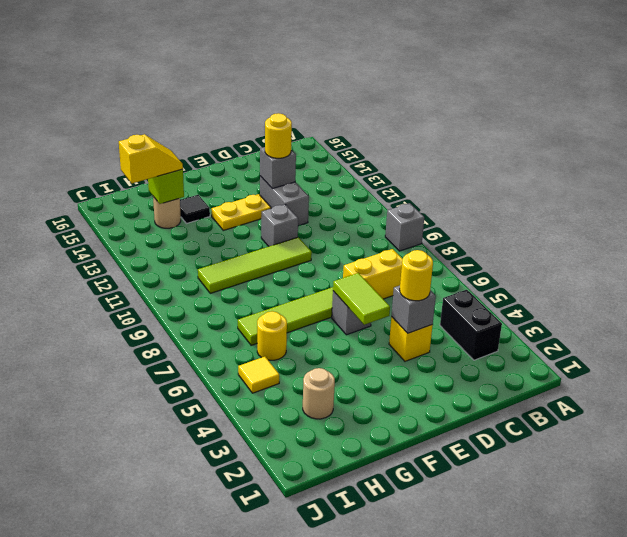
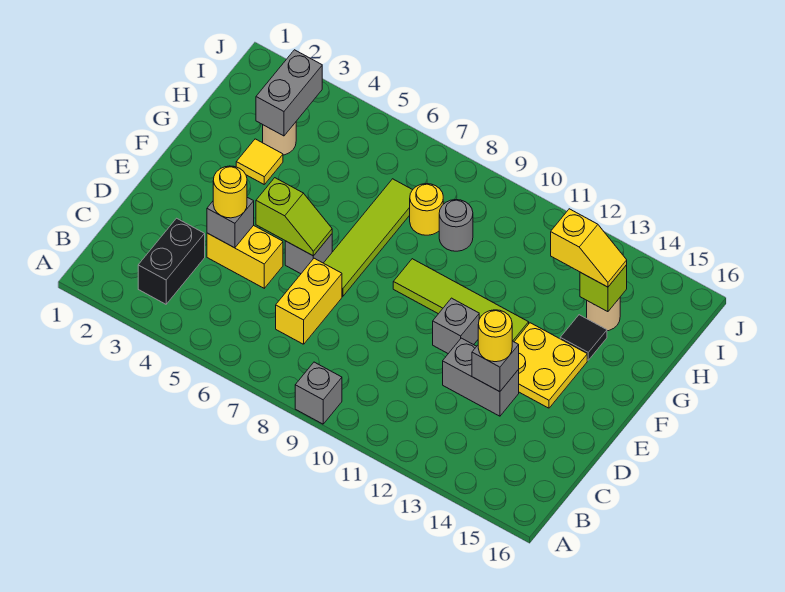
black 1x2 brick [440,290,502,360] -> black 1x2 brick turned to [138,218,205,304]
yellow 1x1 brick [389,317,433,361] -> yellow 1x2 brick [207,225,283,288]
lime 1x2 tile [333,273,390,325] -> lime 1x2 slope [256,178,332,256]
lime 1x4 tile [198,237,312,293] -> lime 1x4 tile turned to [393,259,529,342]
yellow 1x2 plate [212,194,271,230] -> yellow 2x2 plate [514,323,587,408]
none -> grey 1x2 brick [256,50,322,136]
yellow 1x1 round brick [257,311,287,360] -> yellow 1x1 round brick moved to [410,184,443,235]
none -> grey 1x1 round brick [439,200,473,251]
yellow 1x2 slope [119,134,183,183] -> yellow 1x2 slope turned to [551,209,627,287]
yellow 1x1 tile [238,357,279,393] -> yellow 1x1 tile moved to [236,139,283,184]

